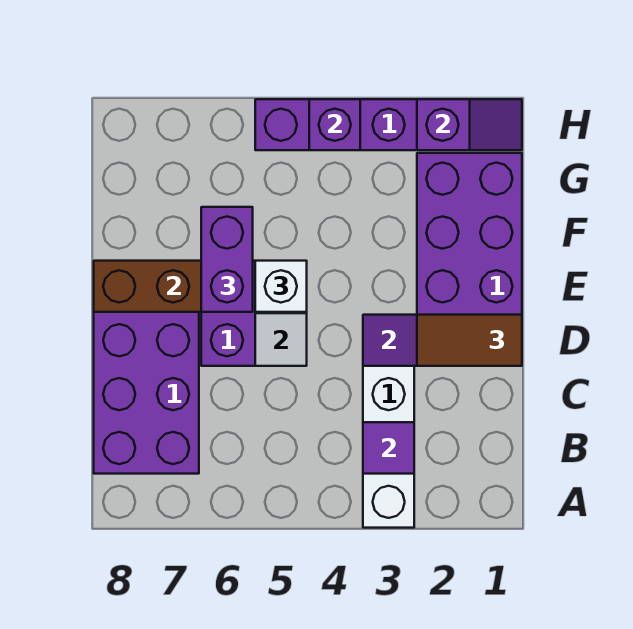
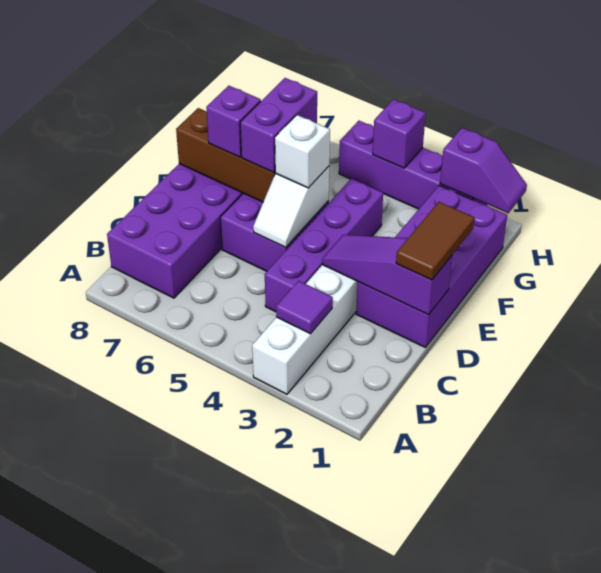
none -> purple 1x4 brick [265,179,383,312]
brown 1x2 tile [417,315,522,366] -> brown 1x2 tile turned to [396,202,474,280]
none -> purple 1x1 brick [206,86,261,157]

